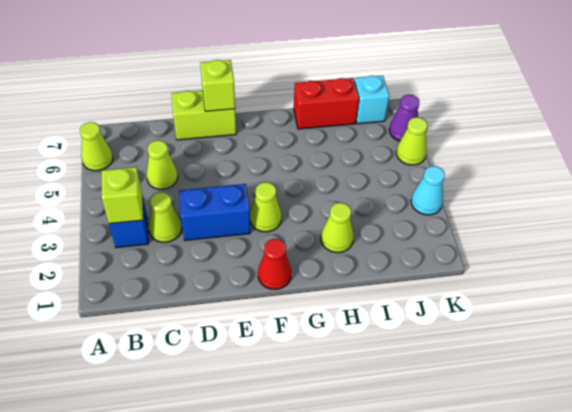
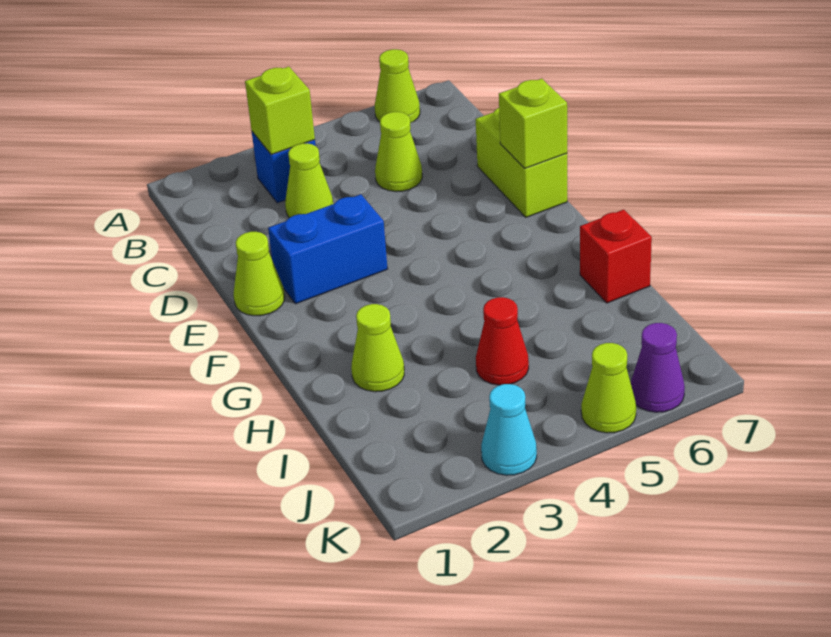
blue 1x2 brick [179,184,250,240] -> blue 1x2 brick turned to [268,194,388,304]
red 1x1 cone [258,239,291,289] -> red 1x1 cone moved to [476,297,529,385]
lime 1x1 cone [250,182,281,232] -> lime 1x1 cone moved to [233,232,285,316]
red 1x2 brick [294,78,359,129] -> red 1x1 brick [580,210,652,303]
cyan 1x1 brick [354,76,389,124] -> none

